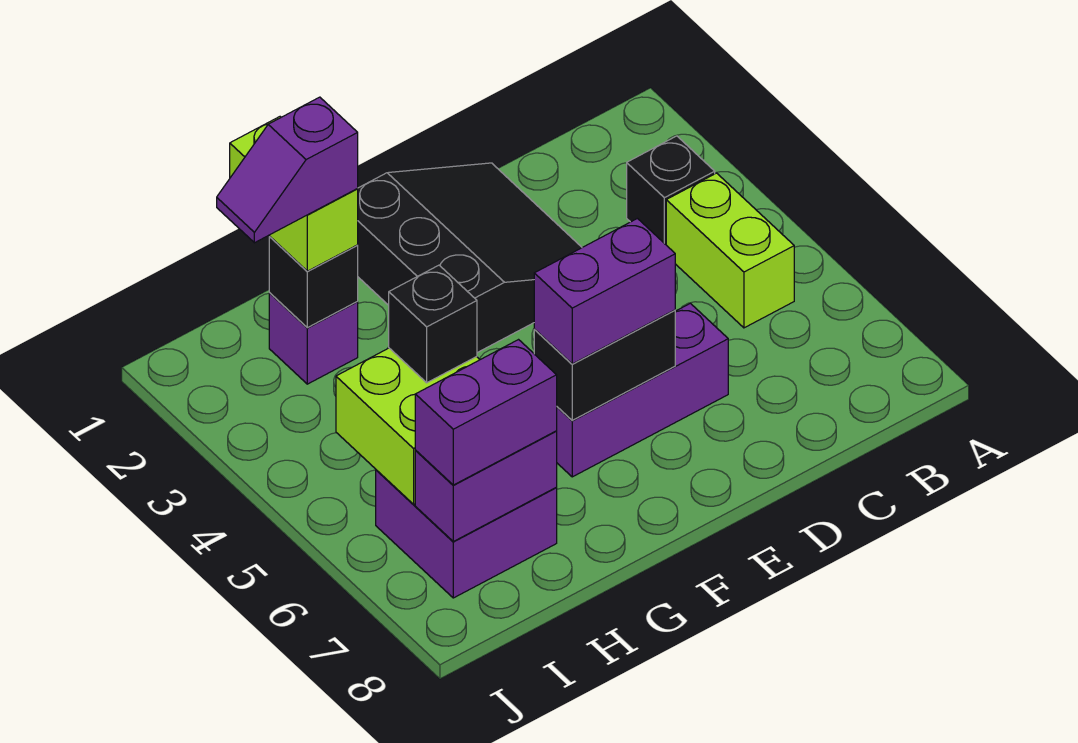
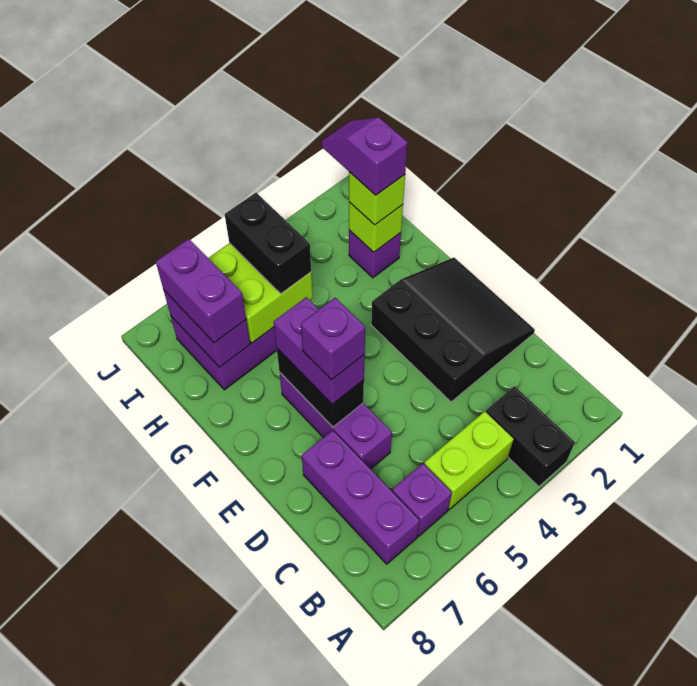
black 1x1 brick [627,136,715,244] -> black 1x2 brick [486,386,575,487]
none -> purple 1x1 brick [392,464,452,536]
none -> purple 1x3 brick [302,430,420,564]
black 3x3 slope [357,163,582,353] -> black 3x3 slope turned to [371,258,535,402]
none -> purple 1x1 brick [301,298,365,380]
lime 1x2 brick [230,117,358,271] -> lime 1x1 brick [349,172,405,225]
black 1x1 brick [269,237,358,328] -> lime 1x1 brick [349,202,403,252]
black 1x1 brick [389,265,477,383] -> black 1x2 brick [225,193,311,294]

